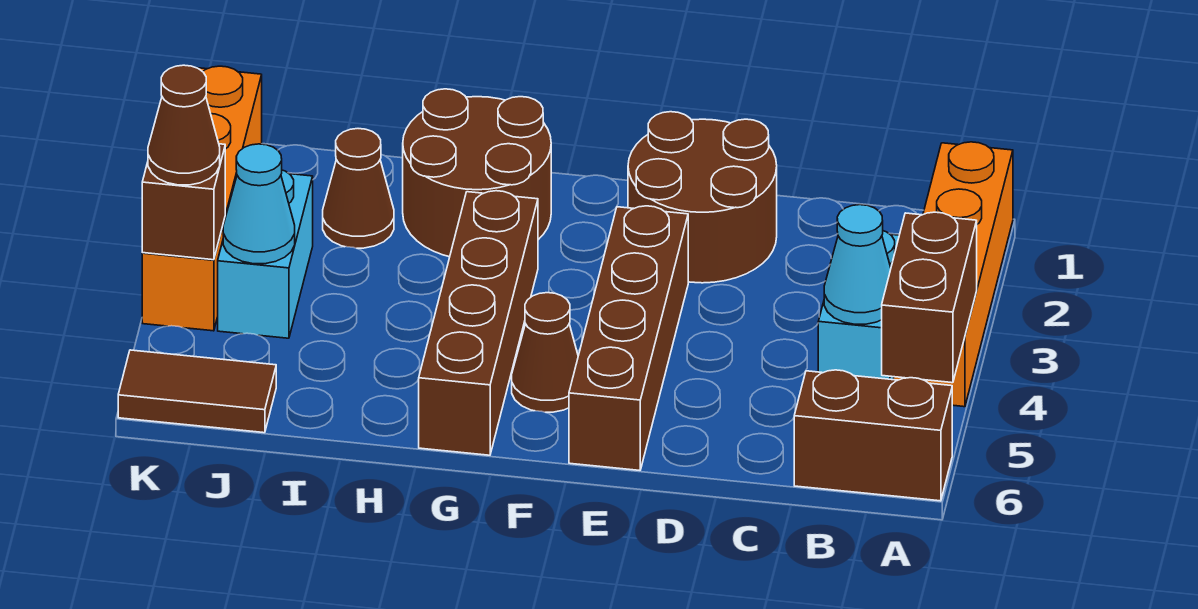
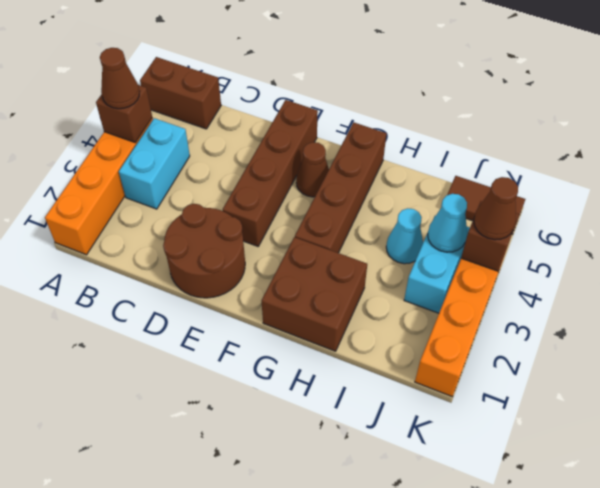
brown 1x2 brick [882,212,977,383] -> brown 1x1 brick [96,85,152,142]
cyan 1x1 cone [824,205,891,324] -> cyan 1x1 cone moved to [386,208,423,264]
brown 2x2 round brick [403,89,551,257] -> brown 2x2 brick [261,237,367,351]
brown 1x1 cone [323,129,394,248] -> brown 1x1 cone moved to [100,48,139,109]

